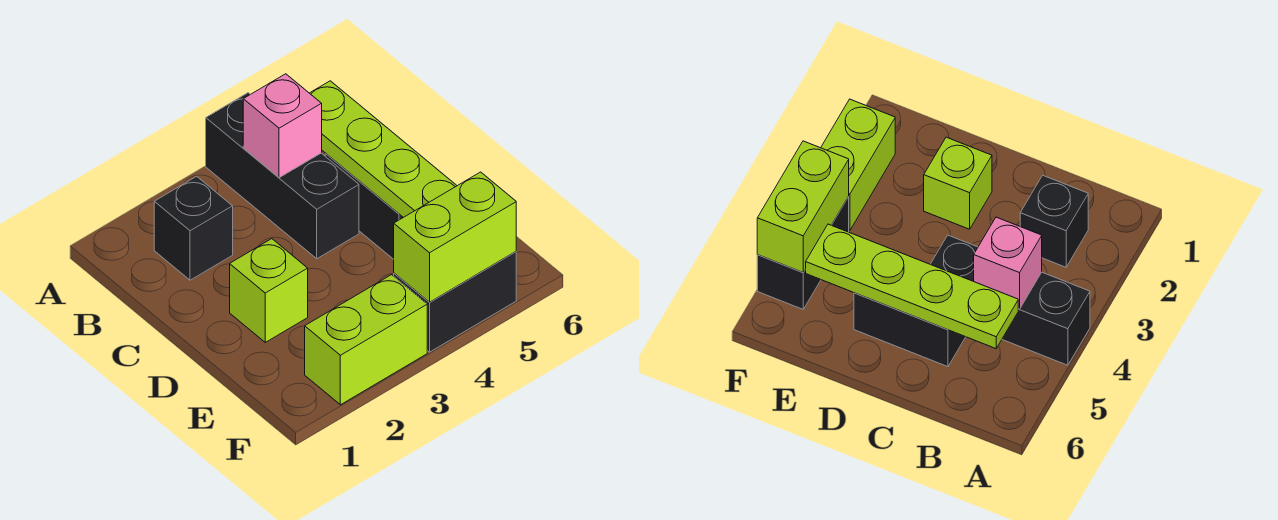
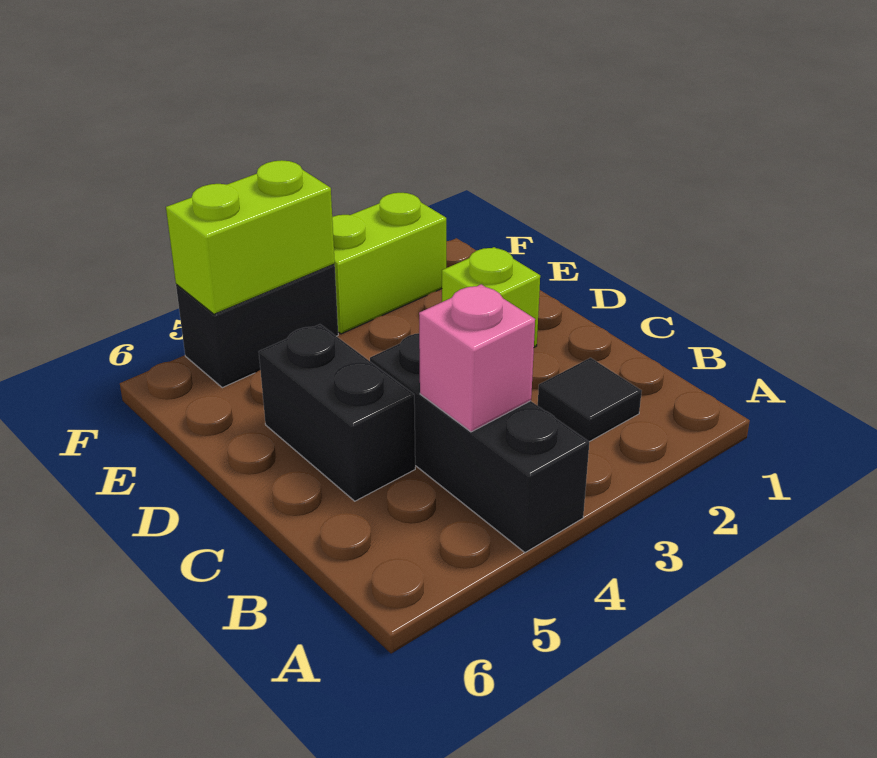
black 1x1 brick [154,176,233,280] -> black 1x1 tile [538,358,642,442]
lime 1x4 plate [310,81,457,217] -> none

